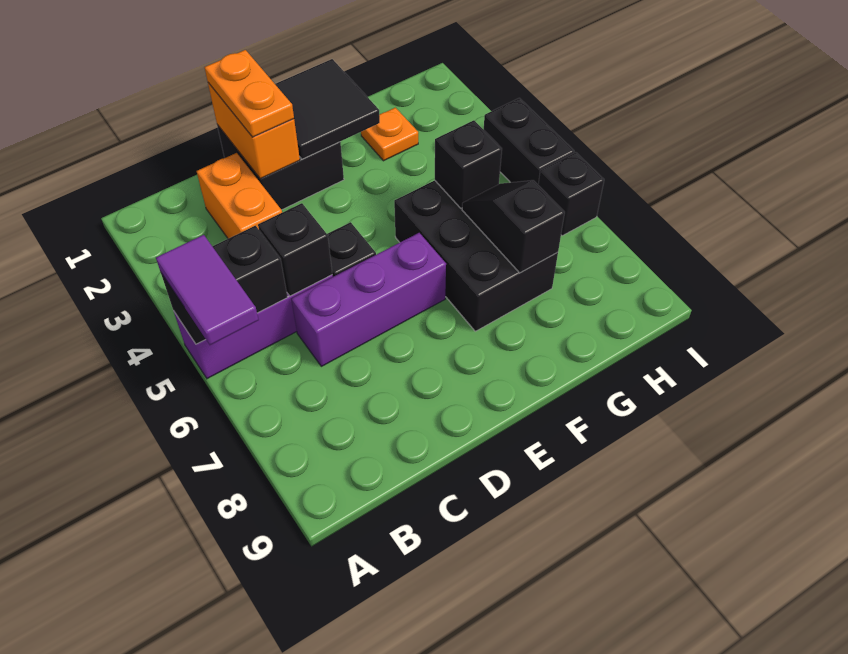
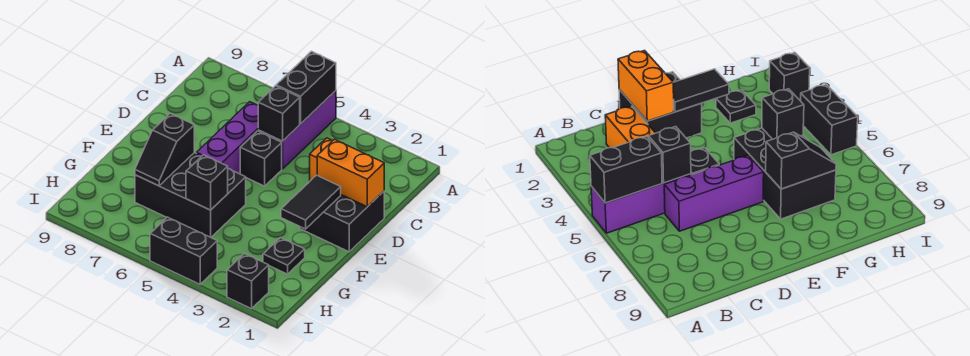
purple 1x2 tile [156,235,259,345] -> none
orange 1x2 plate [205,50,294,137] -> none
black 2x2 tile [275,59,380,159] -> black 1x2 tile [281,175,341,229]
orange 1x1 plate [361,108,418,161] -> black 1x1 plate [263,238,305,274]
black 1x2 slope [462,180,565,273] -> black 1x2 slope turned to [135,113,194,186]
black 1x1 brick [538,152,604,236] -> black 1x1 brick moved to [227,253,269,309]

